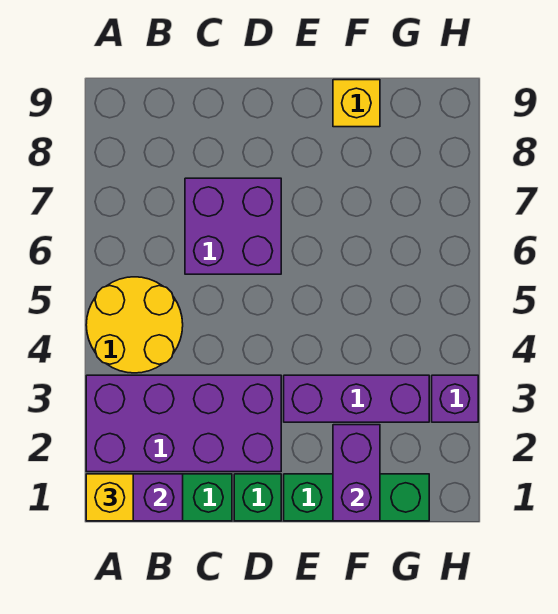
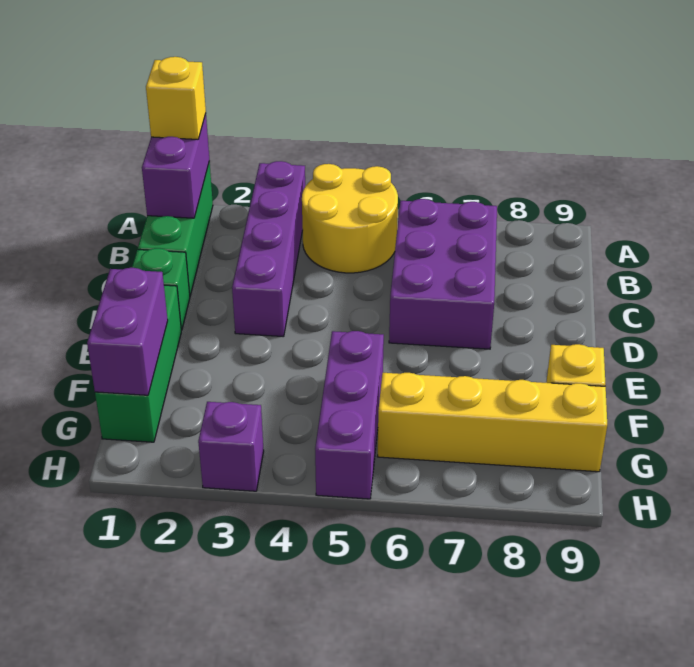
purple 2x4 brick [86,375,281,472] -> purple 1x4 brick [232,161,305,337]
purple 2x2 brick [185,178,281,274] -> purple 2x3 brick [389,199,497,349]
purple 1x3 brick [284,375,429,422] -> purple 1x3 brick moved to [315,331,384,499]
purple 1x2 brick [333,425,380,521] -> purple 1x2 brick turned to [87,268,168,395]
none -> yellow 1x4 brick [377,373,607,472]

